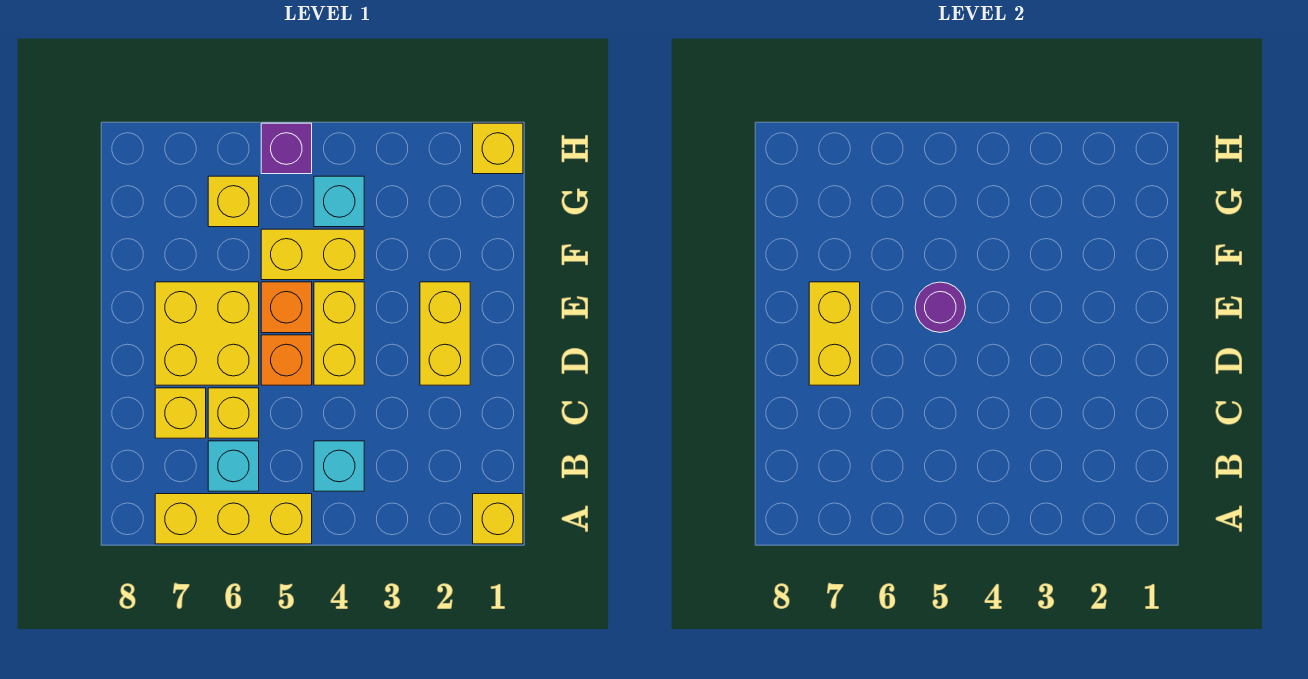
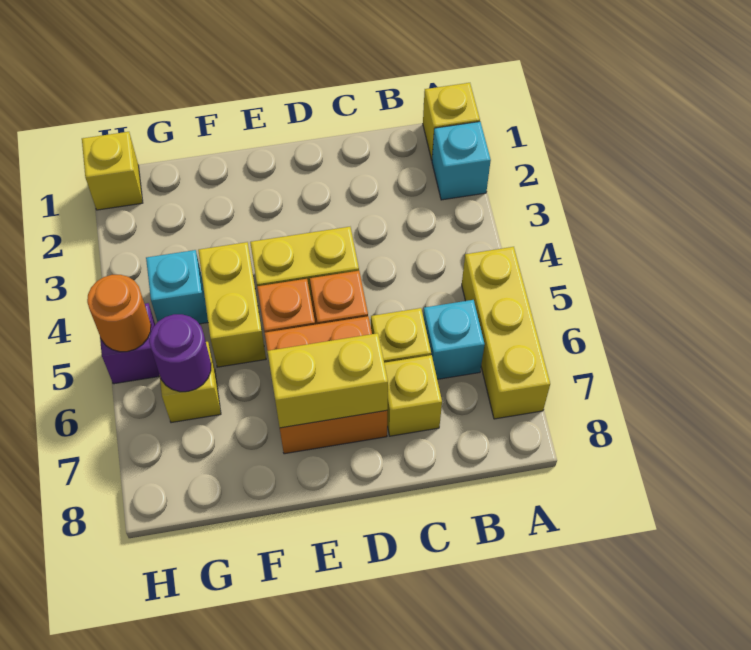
cyan 1x1 brick [314,441,364,491] -> cyan 1x1 brick moved to [432,122,491,200]
yellow 1x2 brick [420,282,470,385] -> none
yellow 2x2 brick [155,282,259,385] -> orange 2x2 brick [265,316,387,454]
purple 1x1 round brick [915,282,966,332] -> purple 1x1 round brick moved to [149,314,211,392]
none -> orange 1x1 round brick [87,275,151,352]

